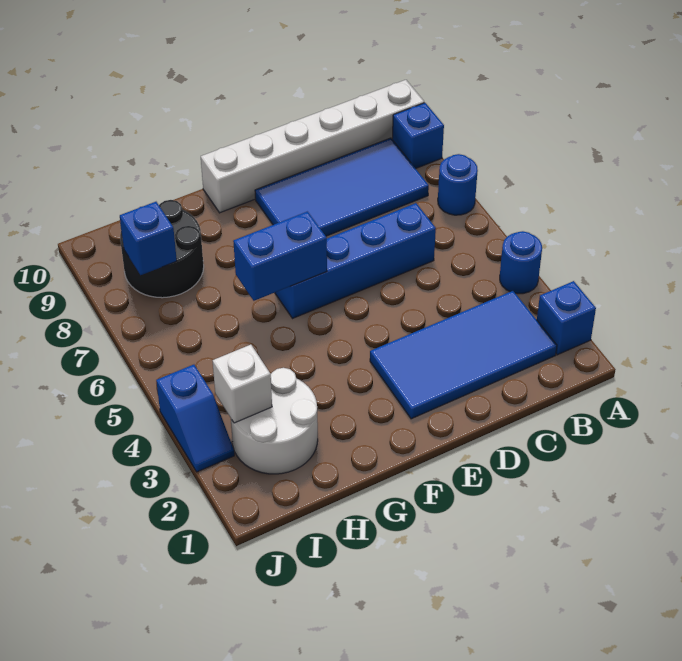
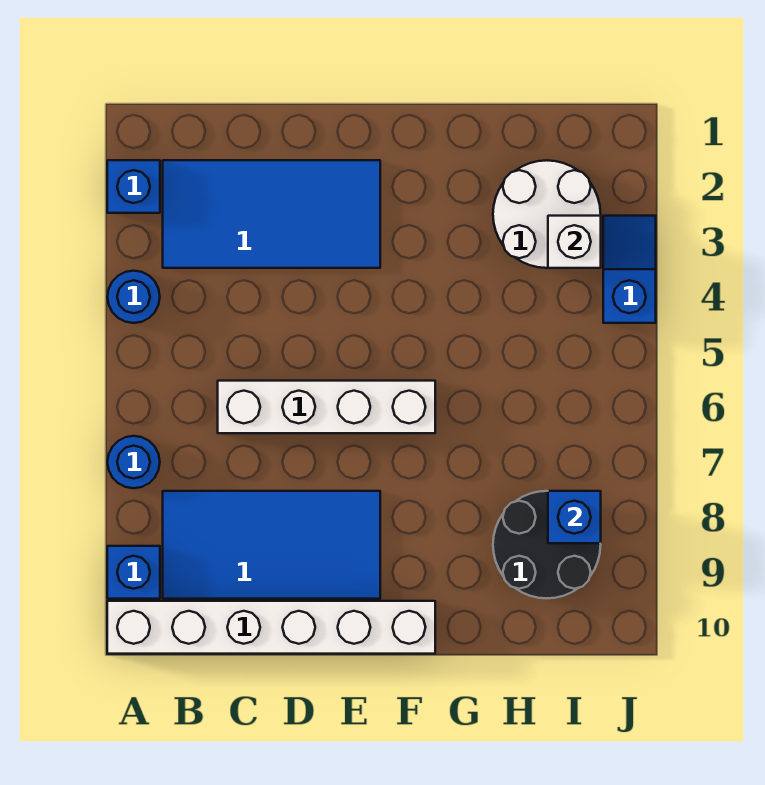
blue 1x4 brick [275,203,436,319] -> white 1x4 brick [218,381,435,433]
blue 1x2 brick [233,212,327,301] -> none

